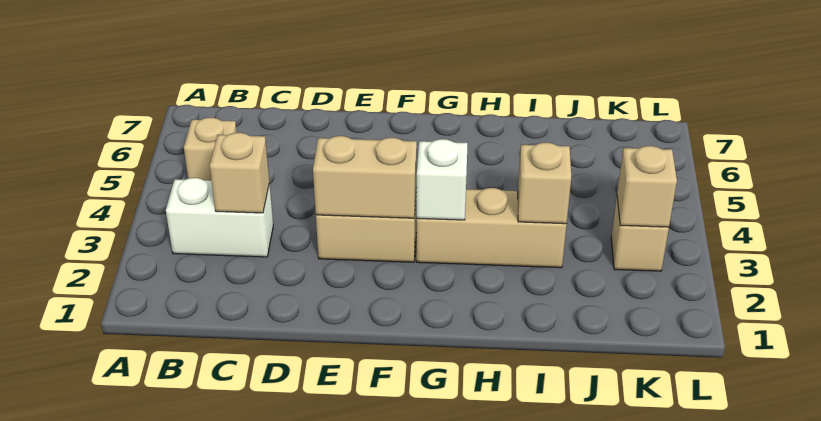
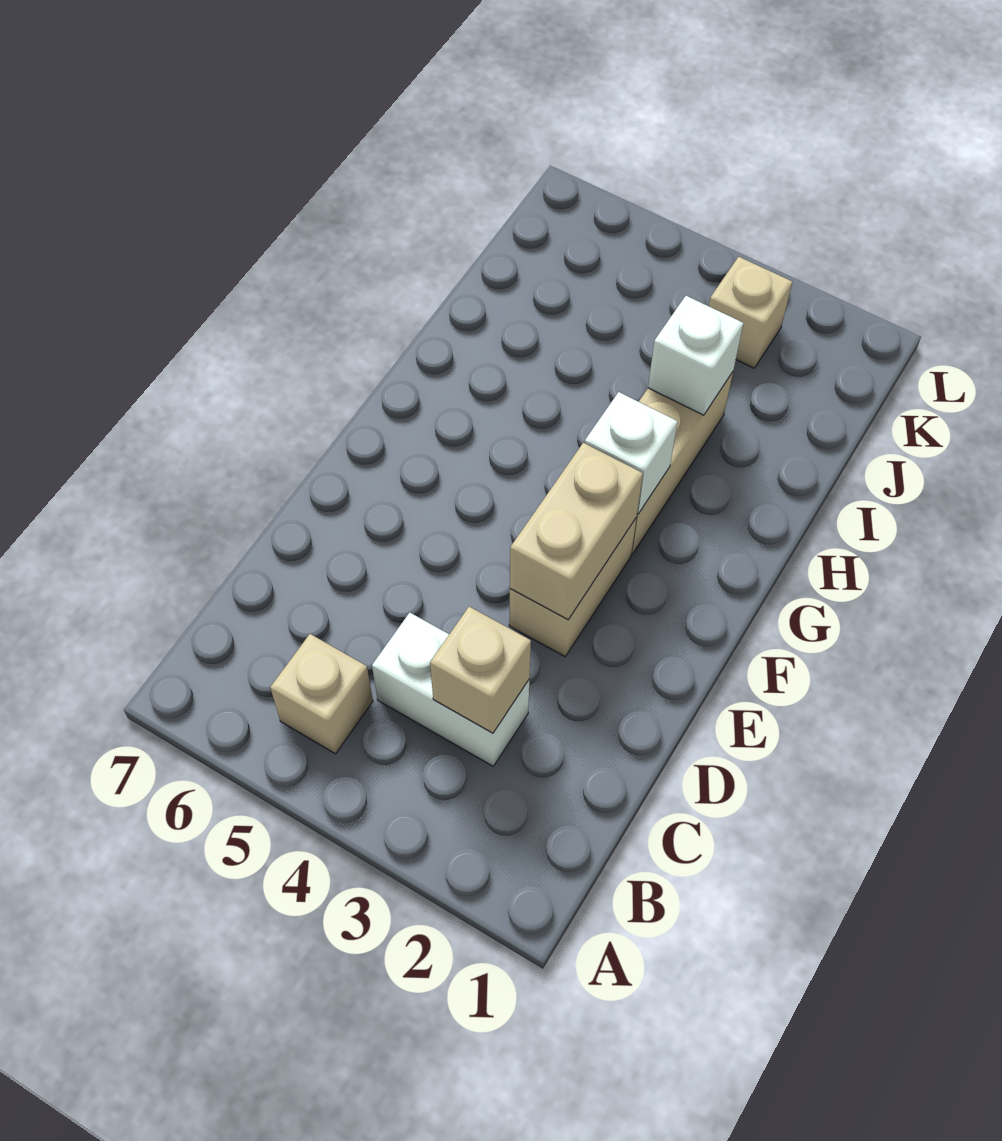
white 1x2 brick [166,178,273,257] -> white 1x2 brick turned to [372,613,529,766]
tan 1x1 brick [518,143,571,224] -> white 1x1 brick [648,296,743,415]
tan 1x1 brick [617,146,677,227] -> none

